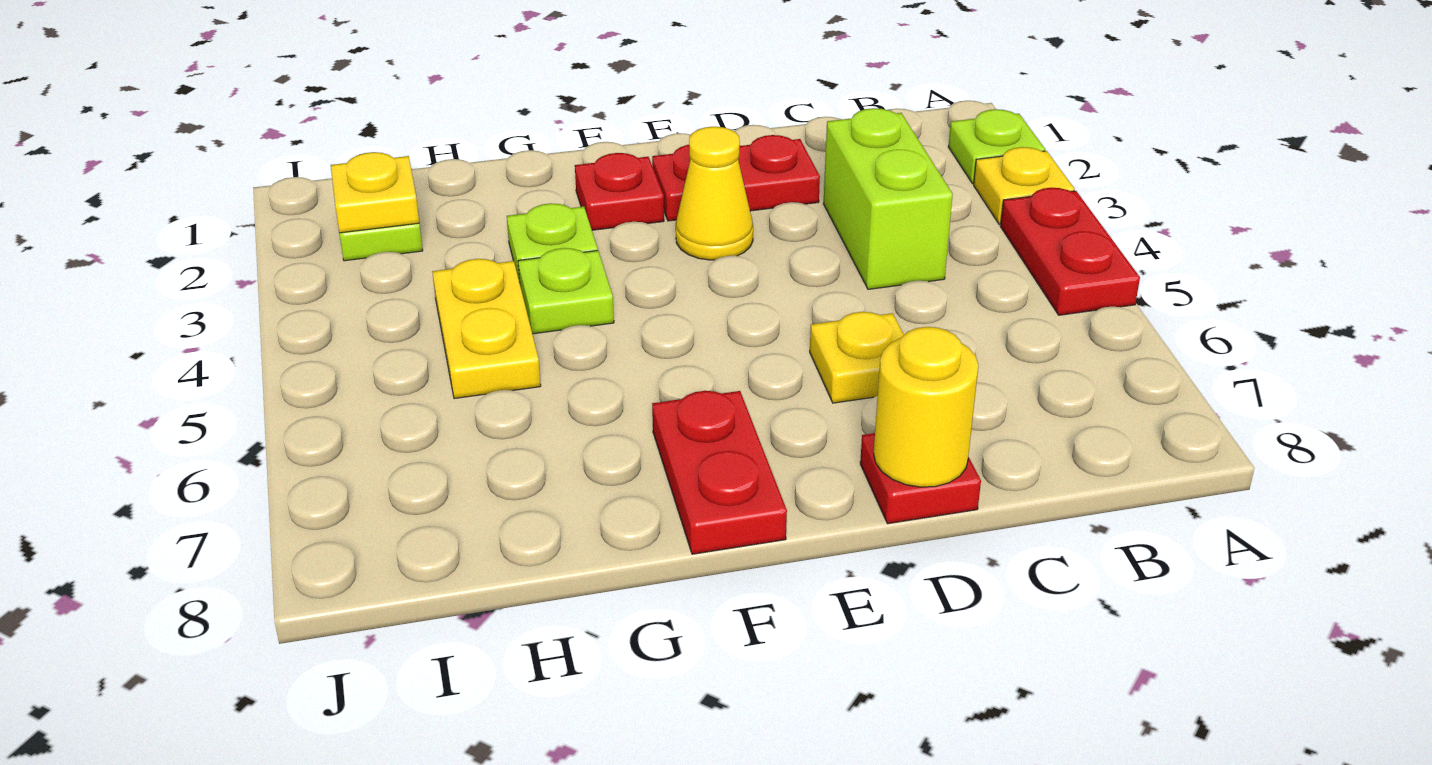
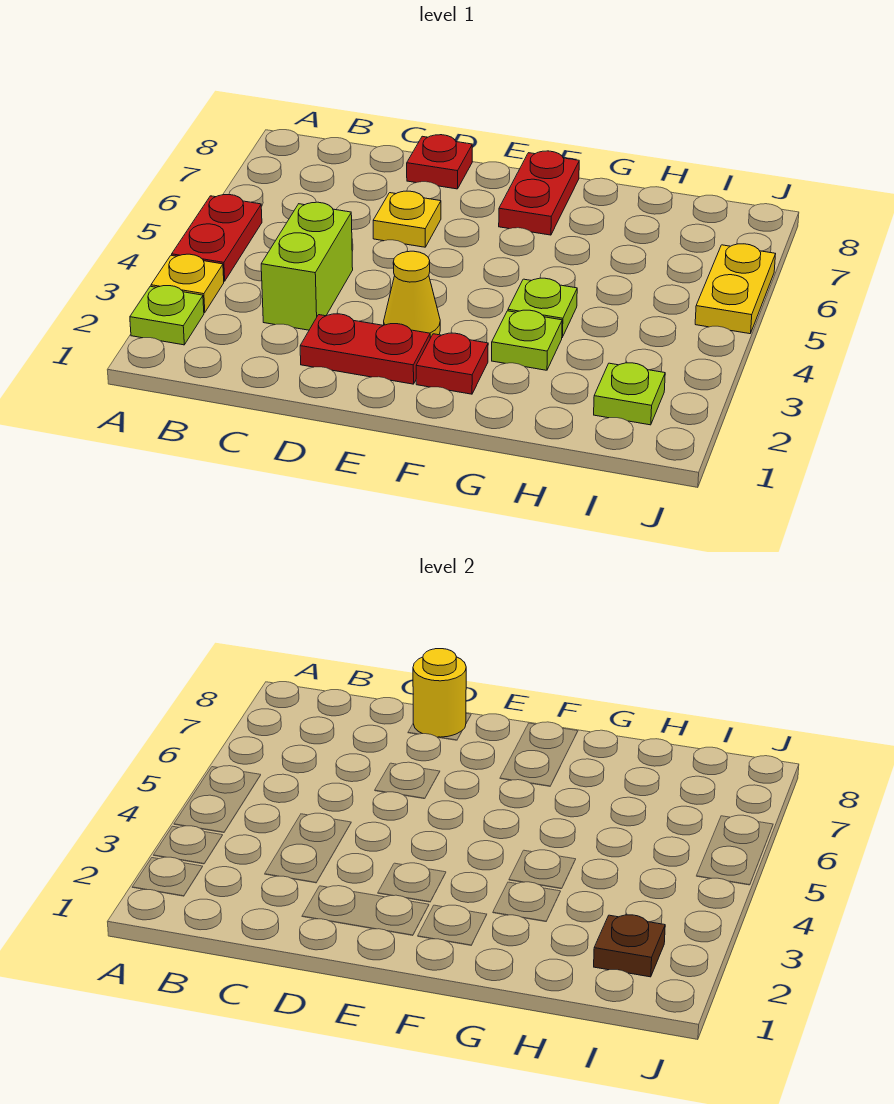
yellow 1x2 plate [432,259,541,399] -> yellow 1x2 plate moved to [695,244,776,334]
yellow 1x1 plate [331,152,419,233] -> brown 1x1 plate [594,915,665,977]

